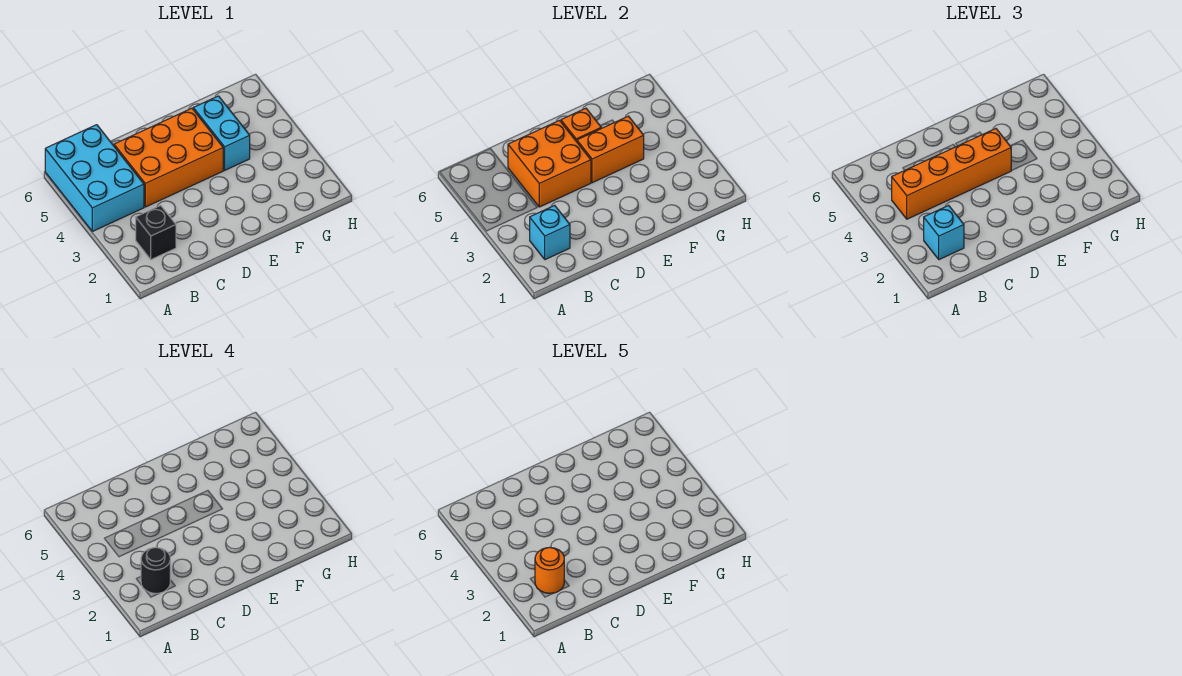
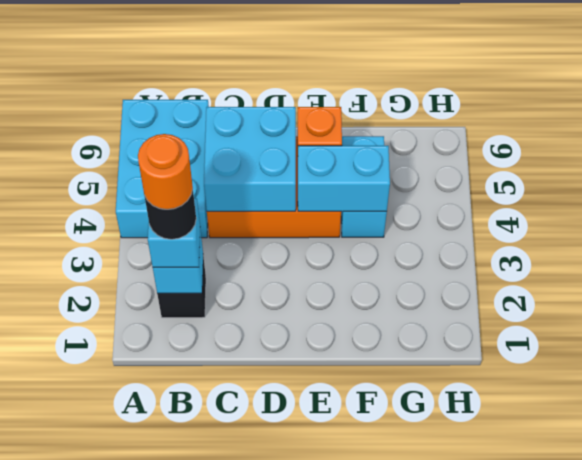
orange 1x4 brick [892,129,1012,219] -> none
orange 2x2 brick [508,120,591,207] -> cyan 2x2 brick [204,107,296,211]
orange 1x2 brick [577,116,644,183] -> cyan 1x2 brick [298,146,390,212]

